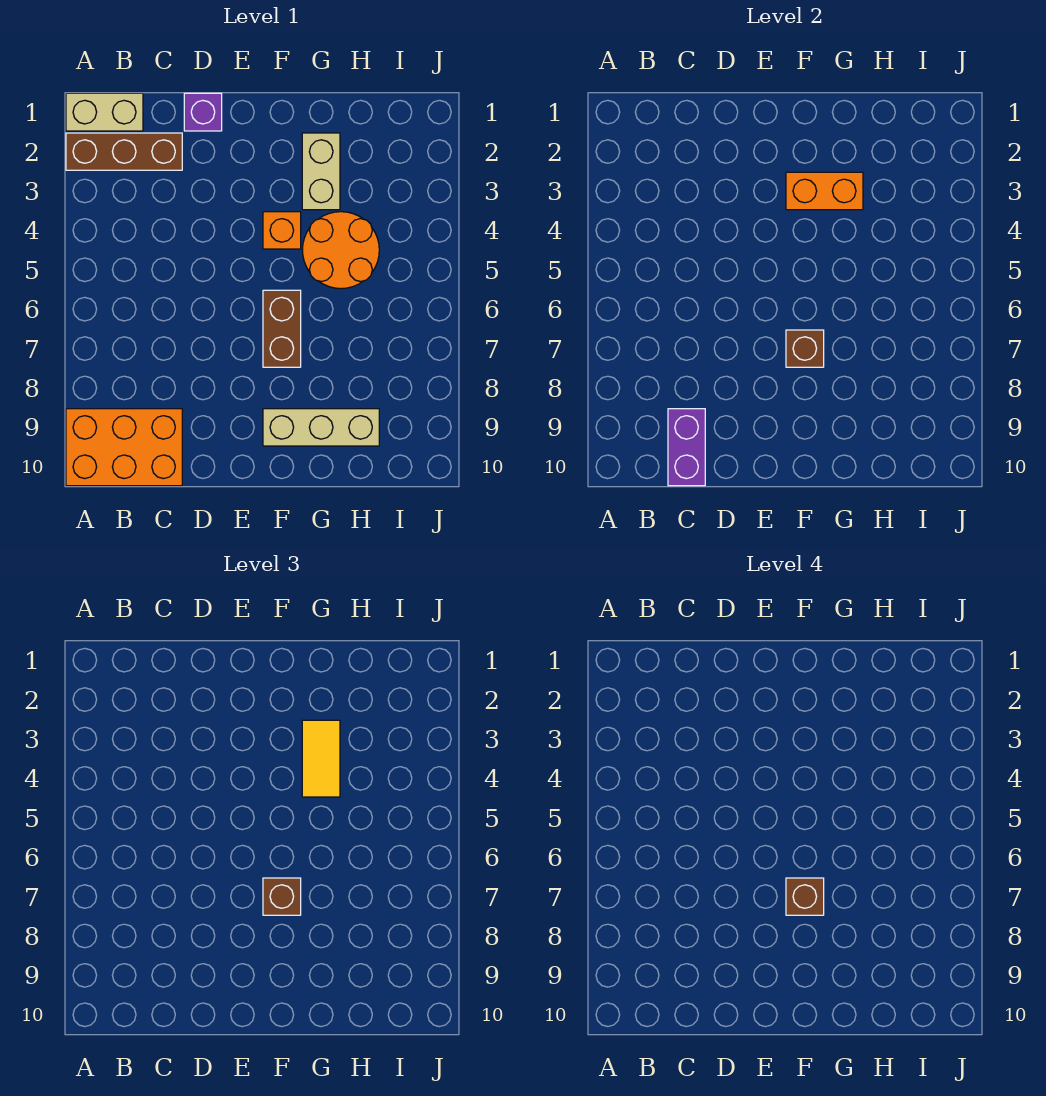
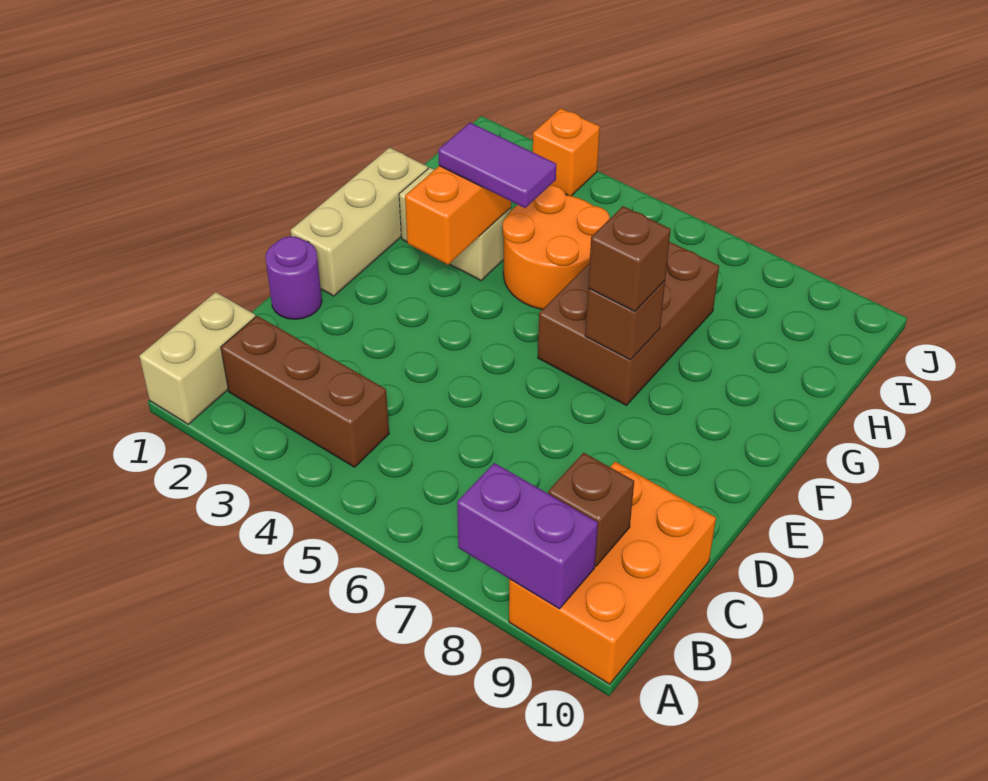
brown 1x3 brick [66,133,182,170] -> brown 1x3 brick turned to [221,316,389,467]
purple 1x2 brick [668,409,705,486] -> purple 1x2 brick moved to [457,463,598,609]
purple 1x1 brick [184,93,222,131] -> purple 1x1 round brick [266,236,322,319]
orange 1x1 brick [263,212,301,249] -> orange 1x1 brick moved to [533,108,600,196]
brown 1x2 brick [263,290,301,367] -> brown 2x3 brick [538,242,719,405]
brown 1x1 brick [786,878,824,915] -> brown 1x1 brick moved to [548,453,634,566]
tan 1x3 brick [263,409,379,446] -> tan 1x3 brick moved to [291,148,428,296]
yellow 1x2 tile [302,720,340,797] -> purple 1x2 tile [438,123,556,208]

